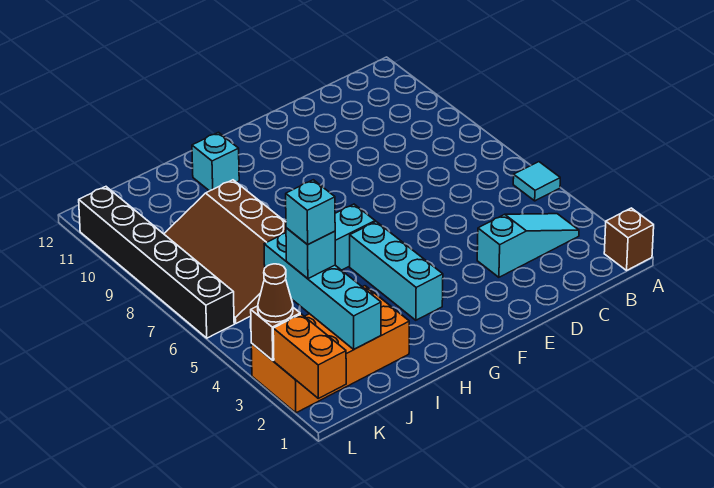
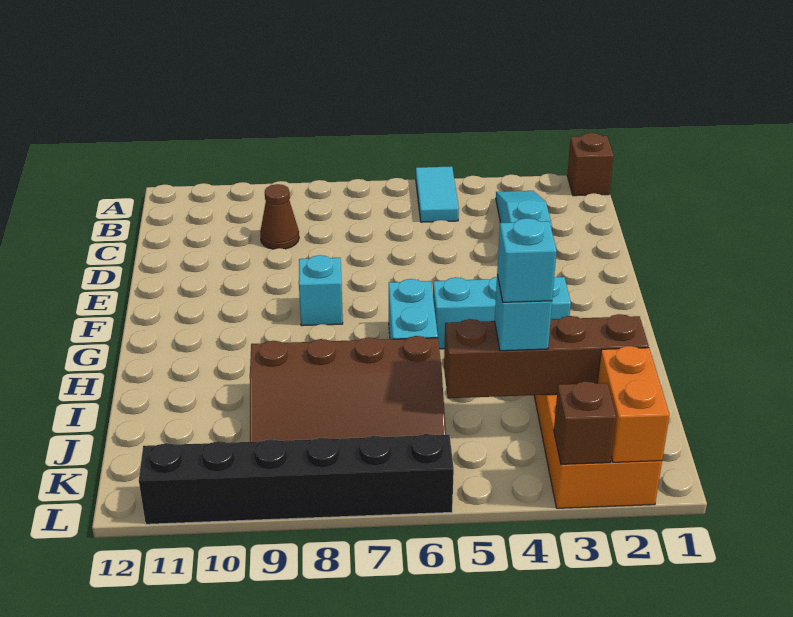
cyan 1x1 tile [513,162,560,201] -> cyan 1x2 tile [416,166,459,222]
cyan 1x1 brick [192,132,239,191] -> cyan 1x1 brick moved to [299,255,343,326]
cyan 1x4 brick [264,233,381,349] -> brown 1x4 brick [444,314,649,398]
orange 1x2 brick [273,314,346,398] -> orange 1x2 brick turned to [597,346,670,462]
brown 1x1 cone [258,264,293,322] -> brown 1x1 cone moved to [260,184,299,249]

